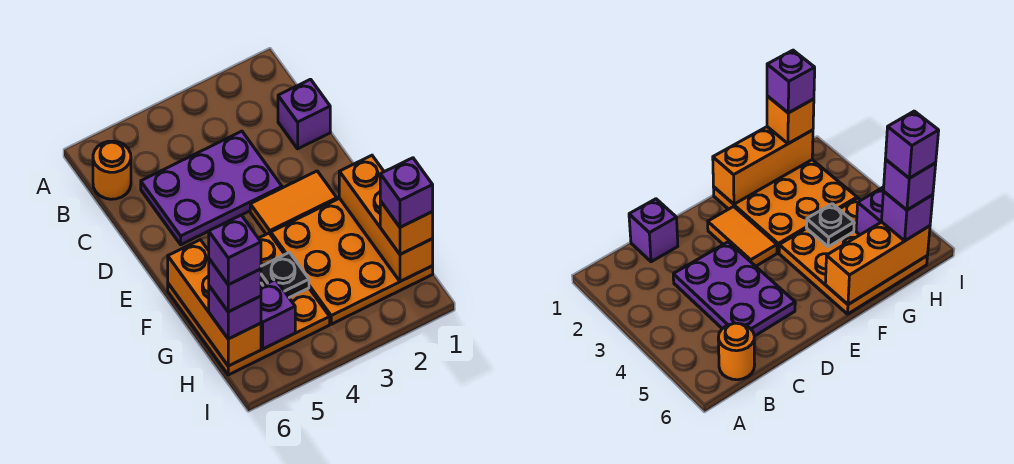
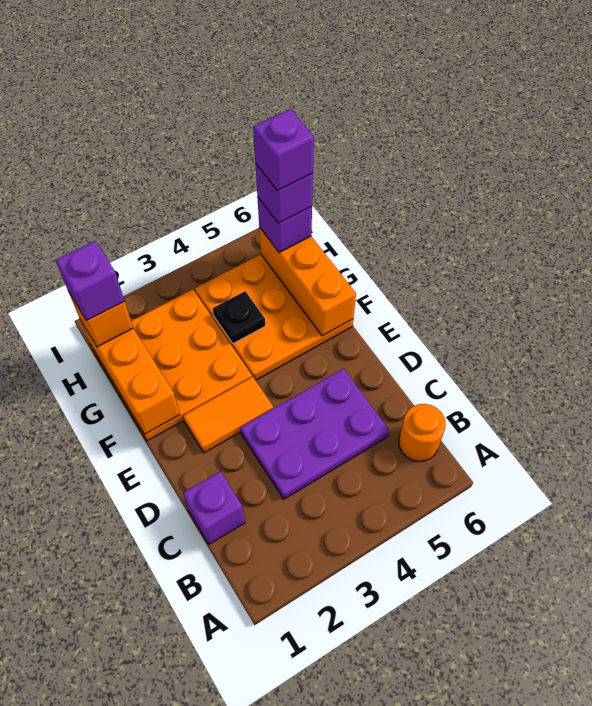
purple 1x1 brick [261,279,295,349] -> none

